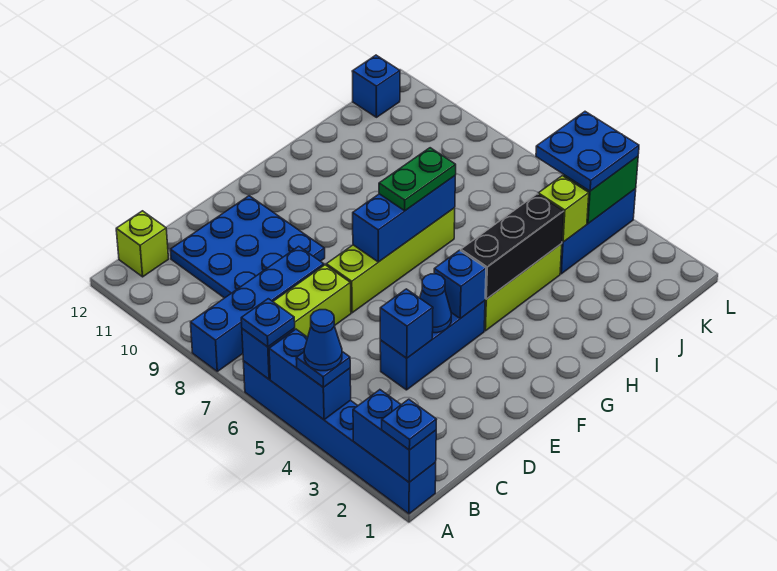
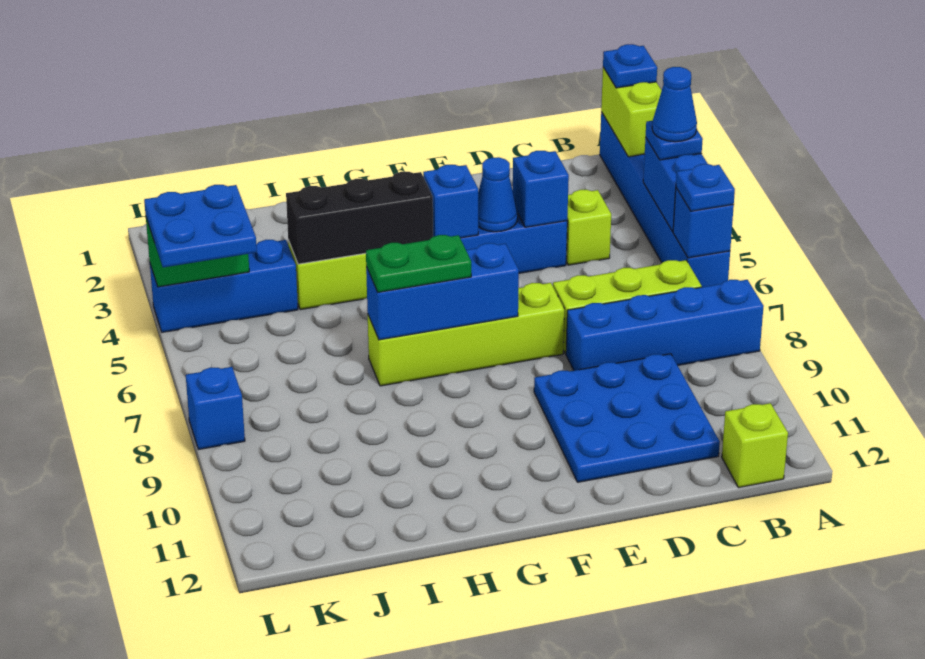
blue 1x2 brick [353,390,436,482] -> lime 1x2 brick [601,67,662,157]
lime 1x1 brick [538,176,589,242] -> lime 1x1 brick moved to [566,190,611,265]
blue 1x1 brick [352,55,400,117] -> blue 1x1 brick moved to [186,367,245,450]

